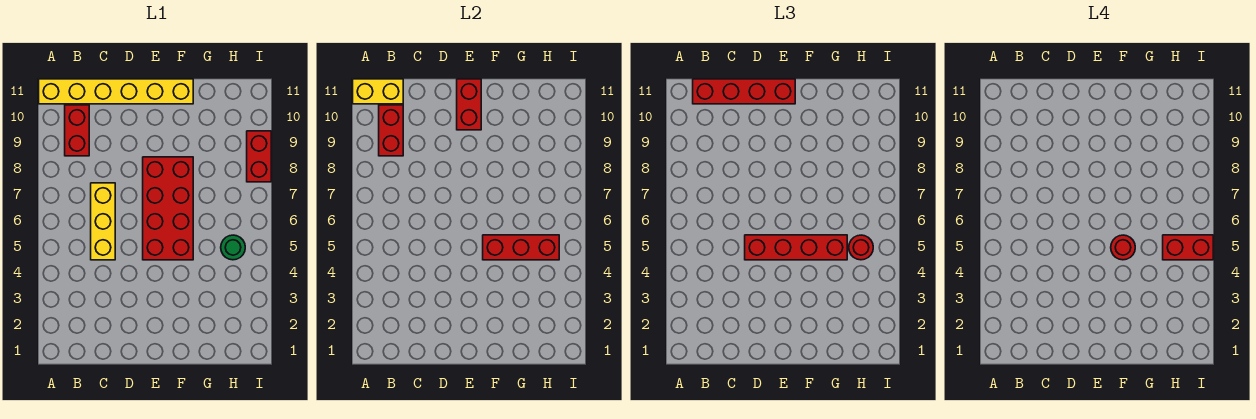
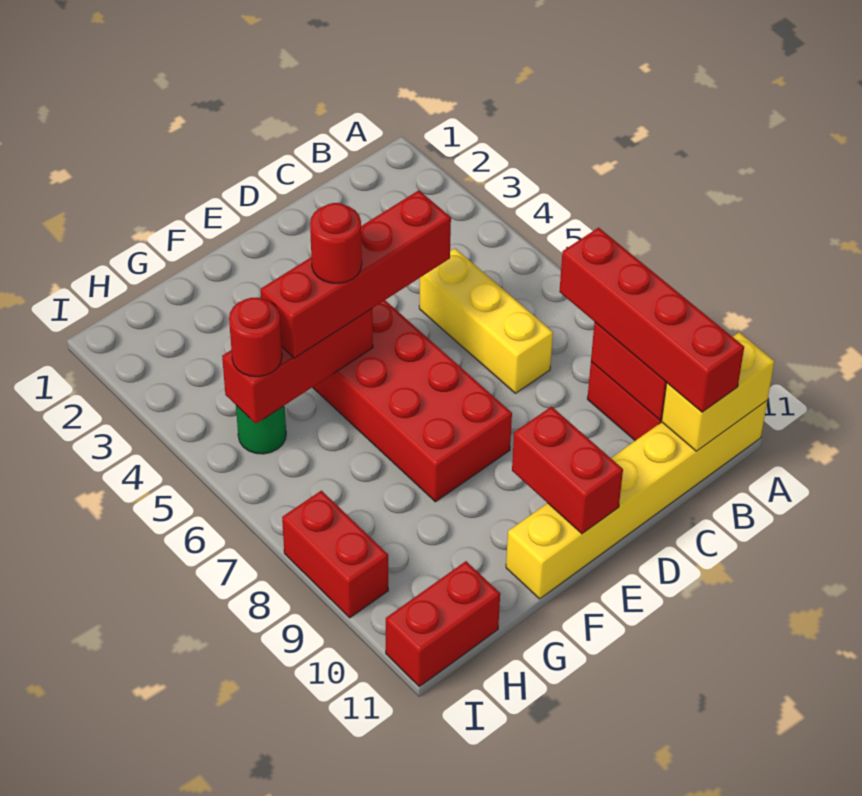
red 1x4 brick [693,79,795,104] -> red 1x4 brick turned to [559,228,744,412]
red 1x2 brick [1163,235,1213,260] -> red 1x2 brick moved to [386,561,500,687]

